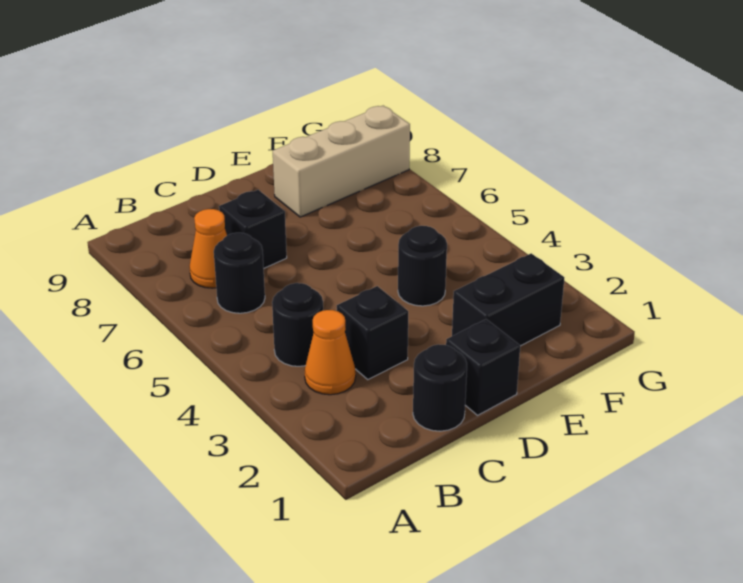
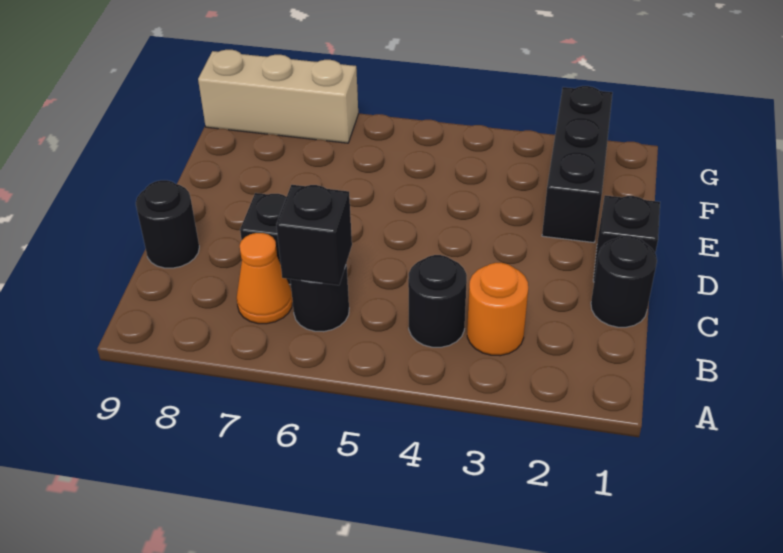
orange 1x1 cone [305,310,356,395] -> orange 1x1 round brick [467,263,528,356]
black 1x1 brick [337,286,408,379] -> black 1x1 brick moved to [276,185,352,285]
black 1x2 brick [452,253,564,346] -> black 1x3 brick [542,86,612,242]
black 1x1 round brick [398,226,447,306] -> black 1x1 round brick moved to [136,180,199,268]
tan 1x3 brick [273,106,410,217] -> tan 1x3 brick turned to [198,50,358,143]

